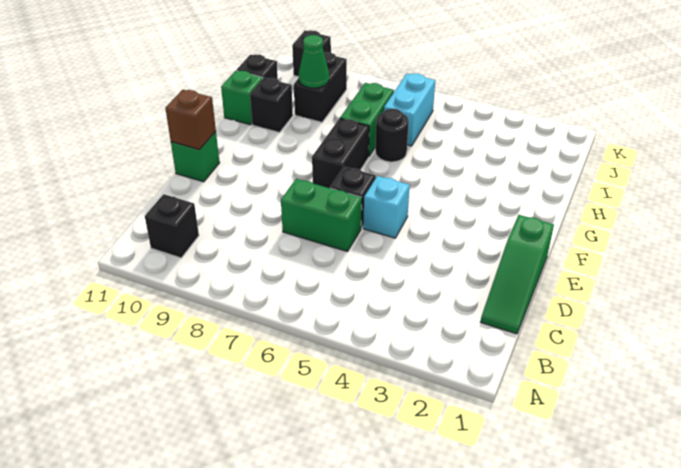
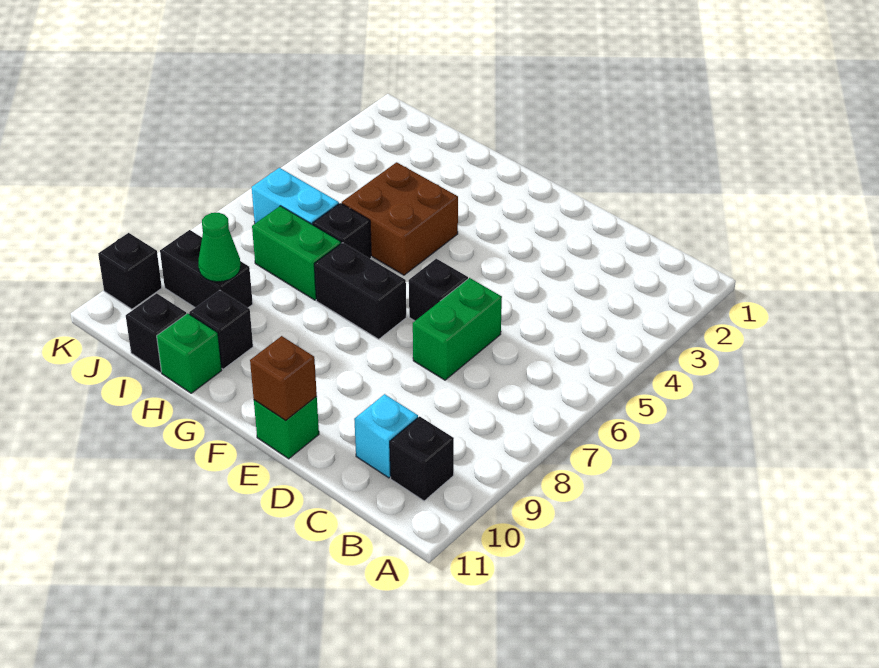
green 1x3 slope [481,215,554,334] -> none
cyan 1x1 brick [363,176,410,238] -> cyan 1x1 brick moved to [354,394,418,478]
none -> brown 2x2 brick [342,162,458,275]
black 1x1 round brick [375,109,409,162] -> black 1x1 brick [313,203,371,259]

